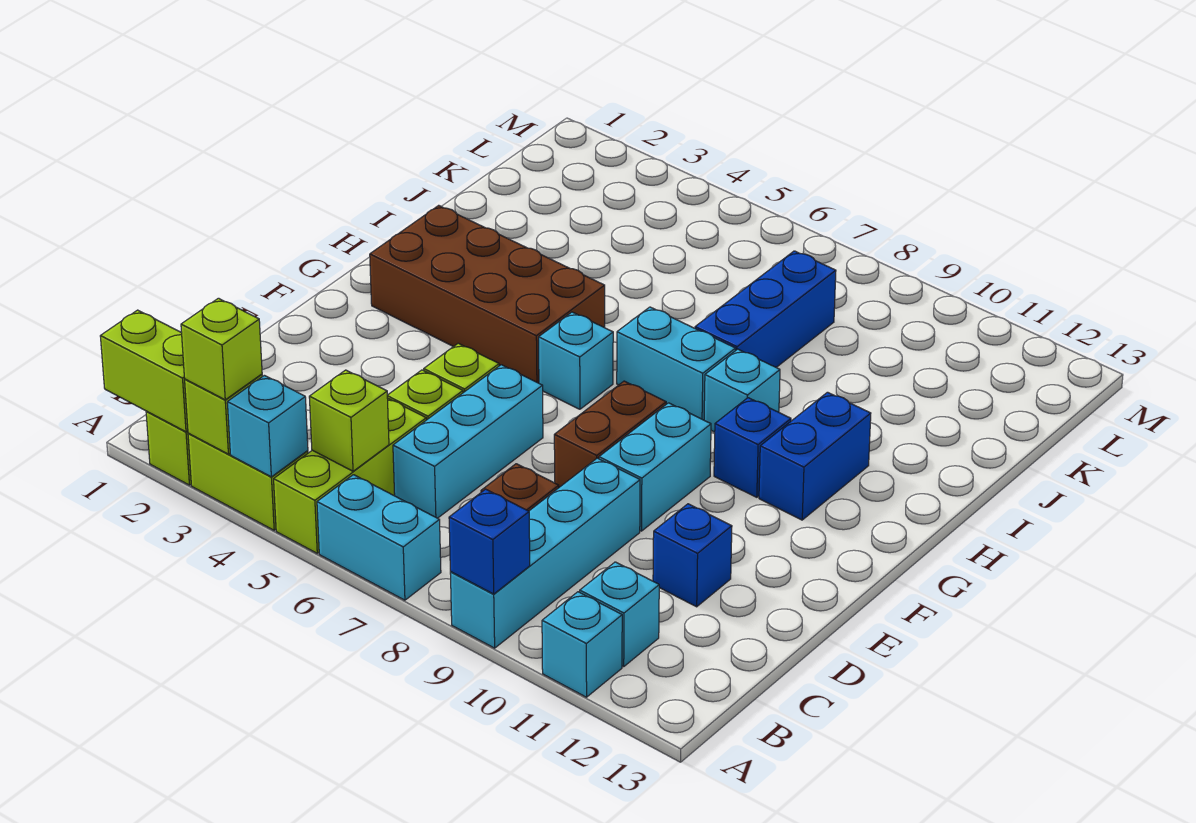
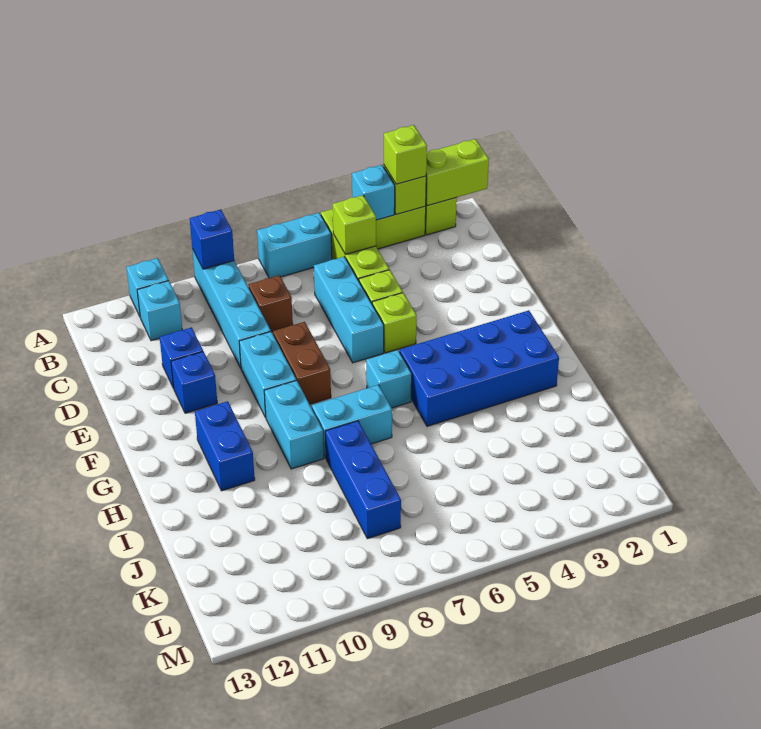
brown 2x4 brick [370,205,605,383] -> blue 2x4 brick [399,310,559,426]
blue 1x1 brick [714,398,791,497] -> blue 1x1 brick moved to [171,352,217,413]
cyan 1x1 brick [704,349,780,432] -> cyan 1x2 brick [264,380,324,469]

